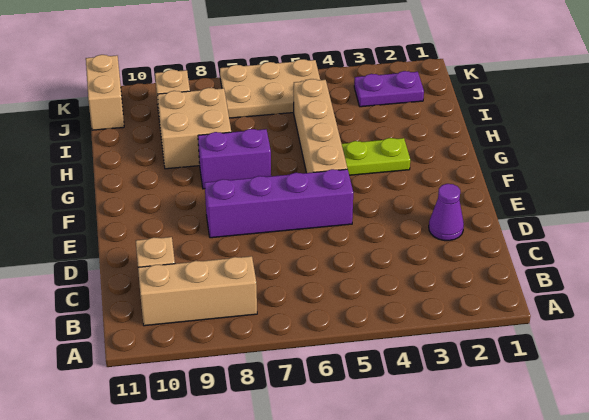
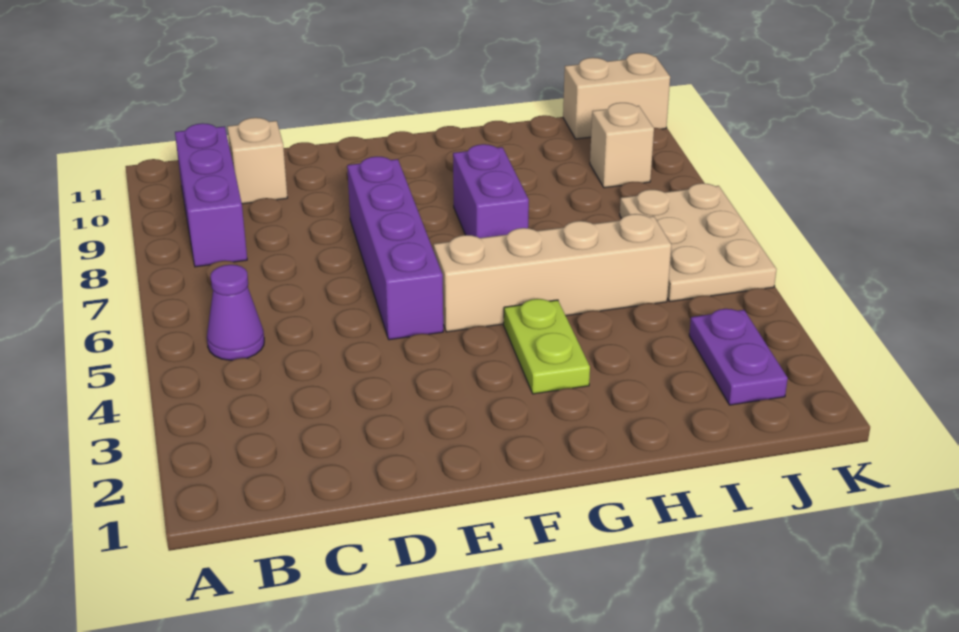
tan 1x3 brick [138,256,257,326] -> purple 1x3 brick [175,123,247,267]
purple 1x1 cone [429,184,464,241] -> purple 1x1 cone moved to [207,265,264,360]
tan 2x2 brick [157,88,231,169] -> none

